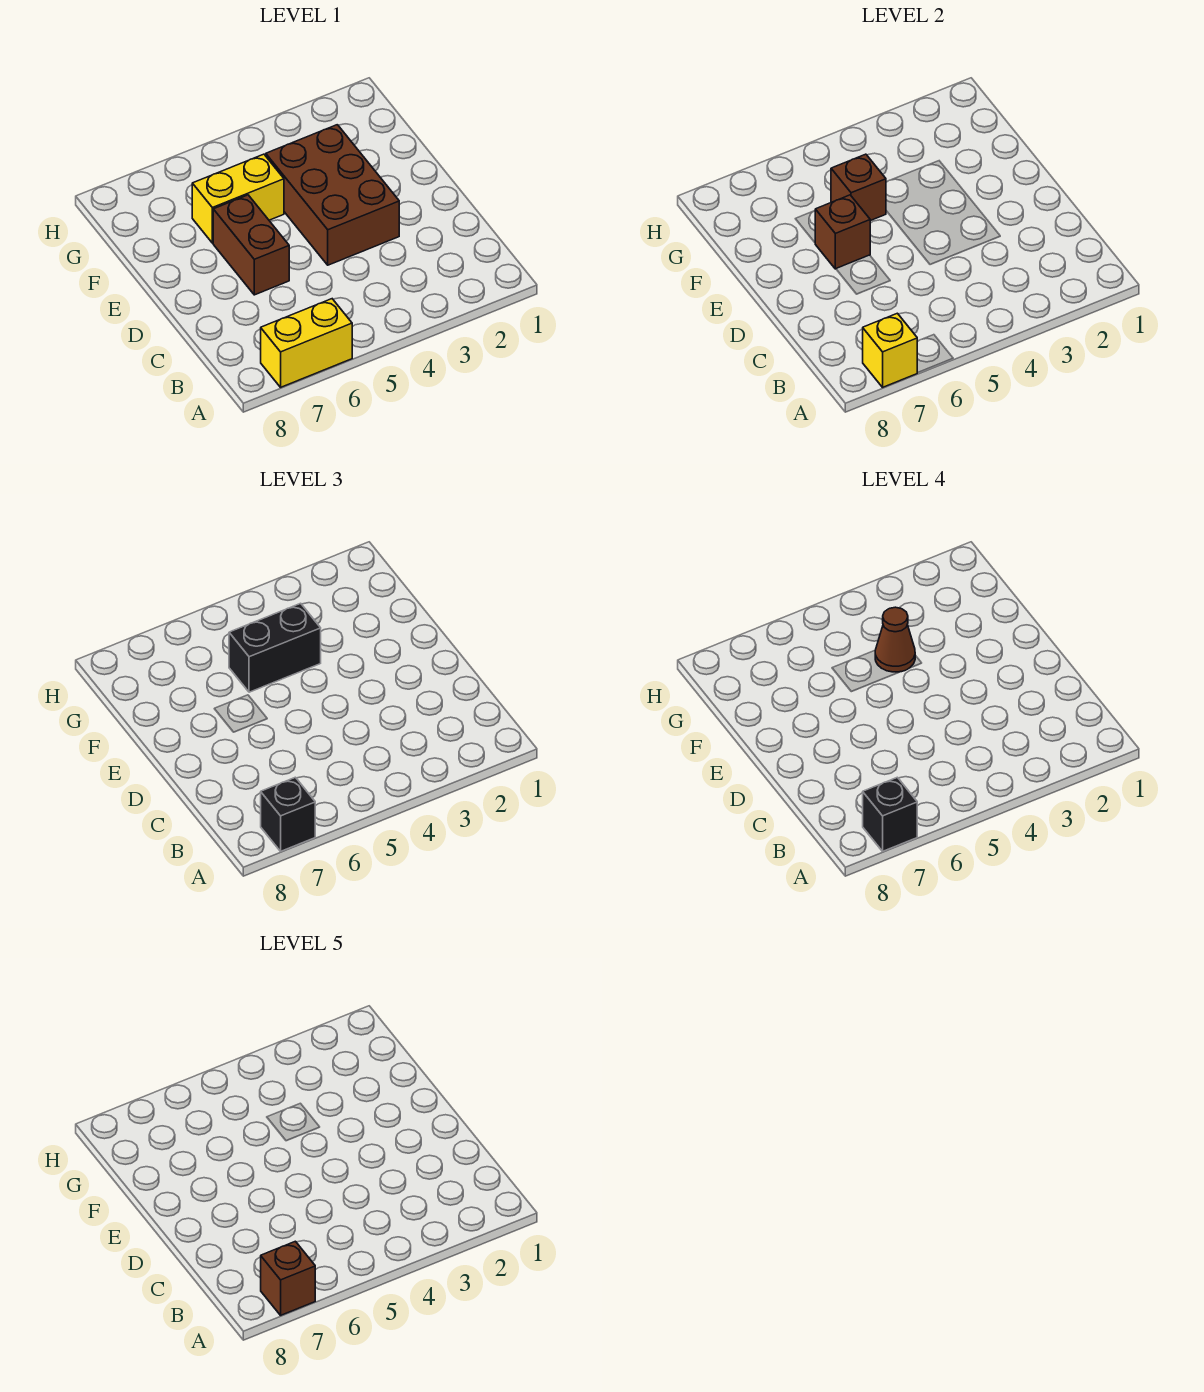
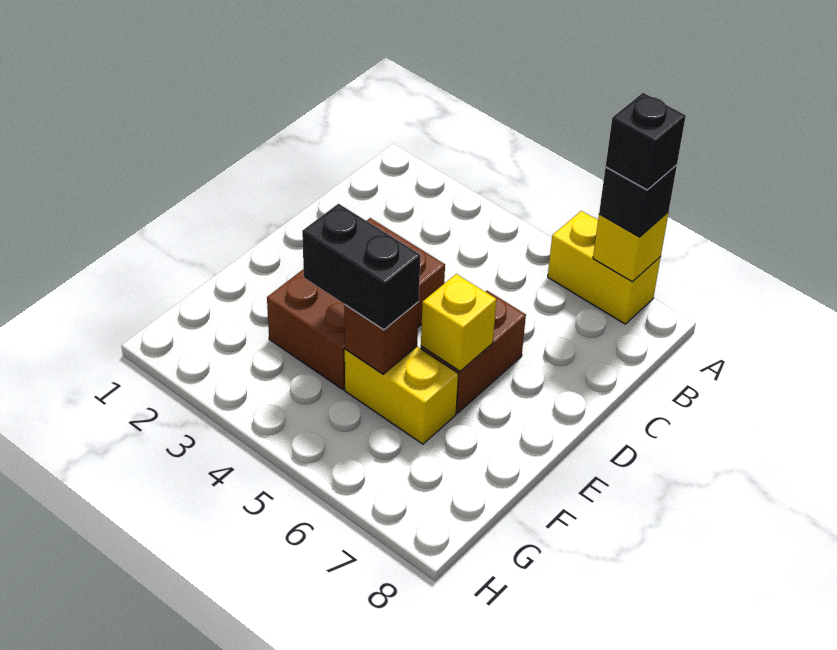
brown 1x1 brick [261,1241,315,1315] -> none
brown 1x1 brick [815,195,870,269] -> yellow 1x1 brick [421,274,496,371]
brown 1x1 cone [875,607,915,672] -> none

